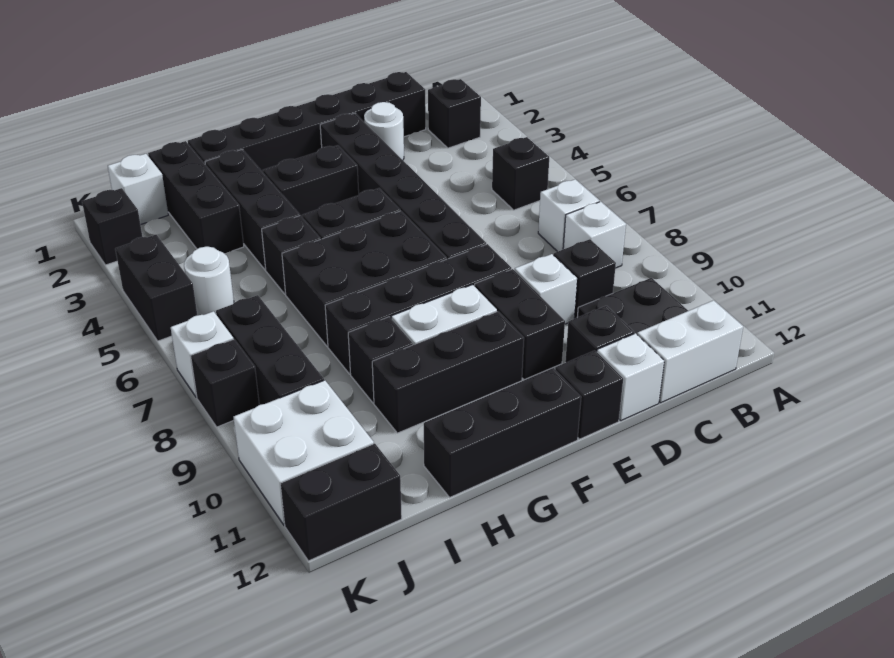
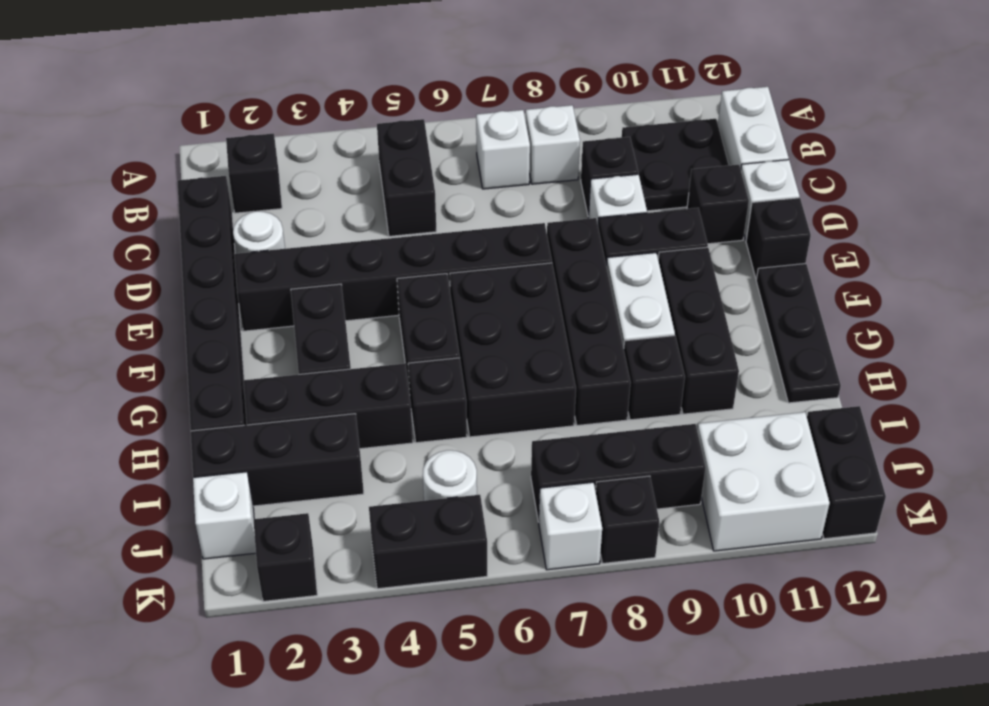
black 1x1 brick [492,137,549,210] -> black 1x2 brick [377,119,436,236]
black 1x3 brick [424,368,581,497] -> black 1x3 plate [756,264,841,403]

